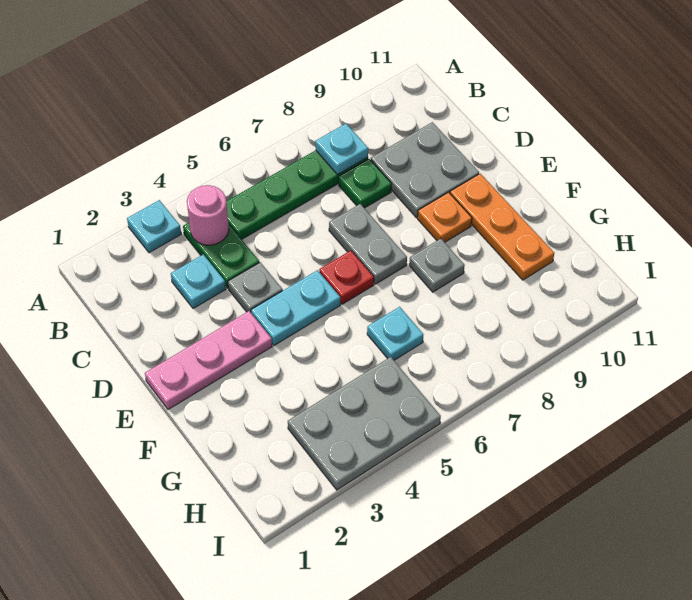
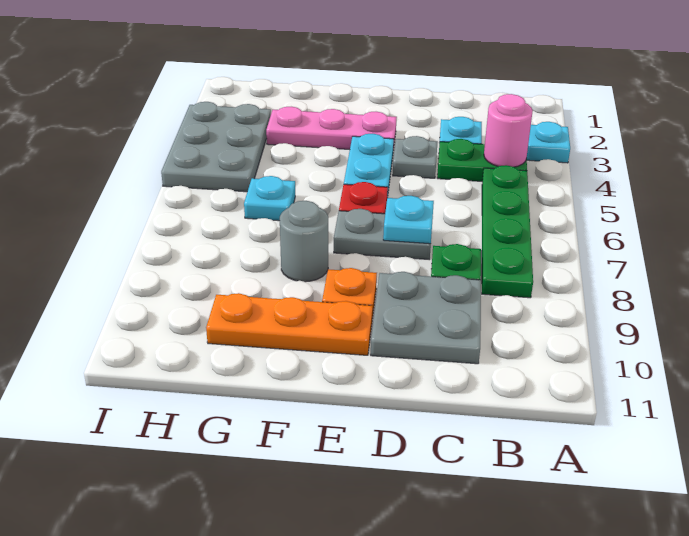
cyan 1x1 plate [315,124,368,174] -> cyan 1x1 plate moved to [383,196,434,244]
pink 1x3 plate [145,311,272,409] -> pink 1x3 plate turned to [266,107,397,150]
grey 1x1 plate [409,239,465,292] -> grey 1x1 round brick [280,201,328,282]

